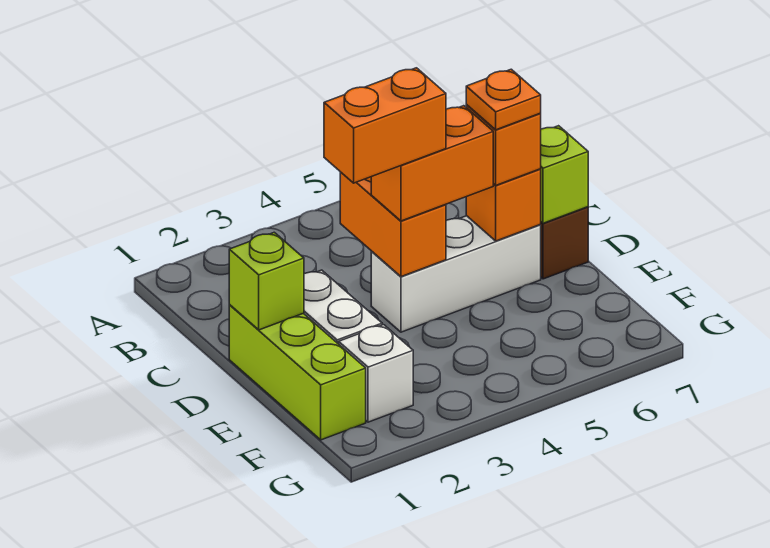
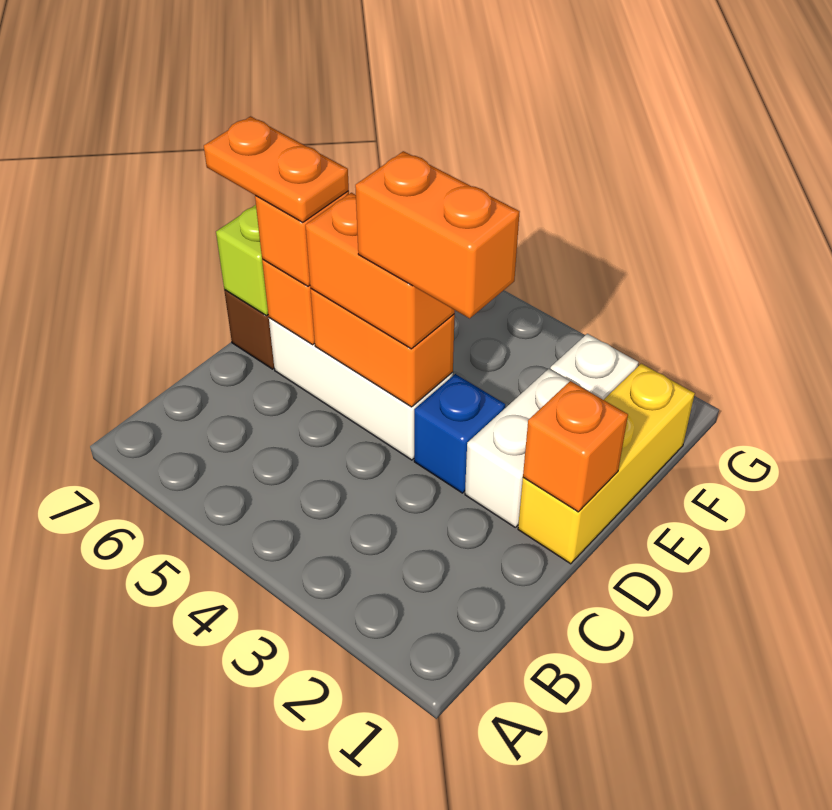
orange 1x2 brick [340,172,446,277] -> orange 1x2 brick turned to [311,289,455,407]
lime 1x3 brick [229,305,366,440] -> yellow 1x3 brick [518,364,695,564]
lime 1x1 brick [229,232,304,330] -> orange 1x1 brick [523,381,628,512]
none -> blue 1x1 brick [414,374,505,493]
orange 1x1 plate [466,69,541,130] -> orange 1x2 plate [204,116,349,222]

